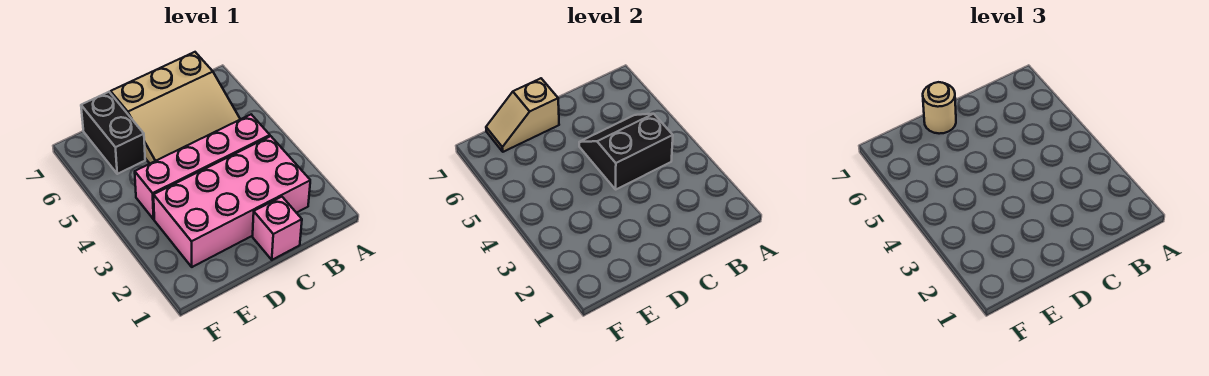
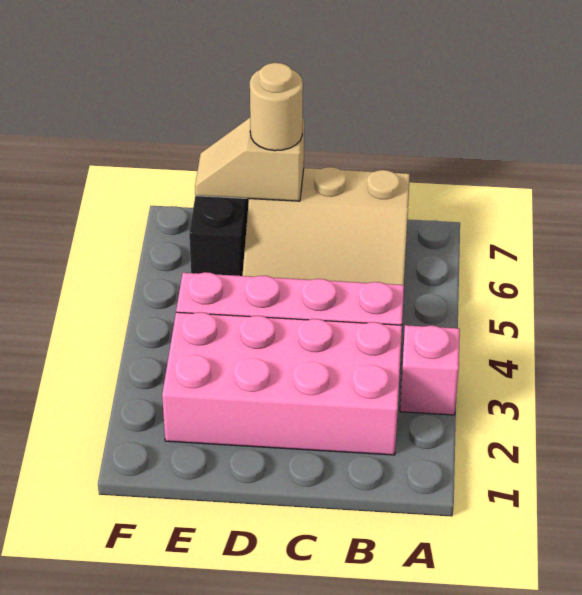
black 2x2 slope [579,114,673,189] -> none
pink 1x1 brick [253,197,302,260] -> pink 1x1 brick moved to [400,325,460,415]

